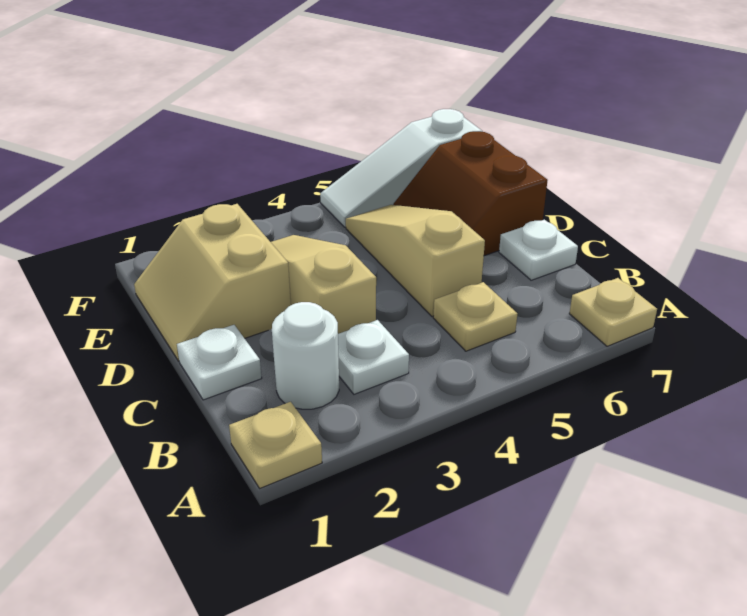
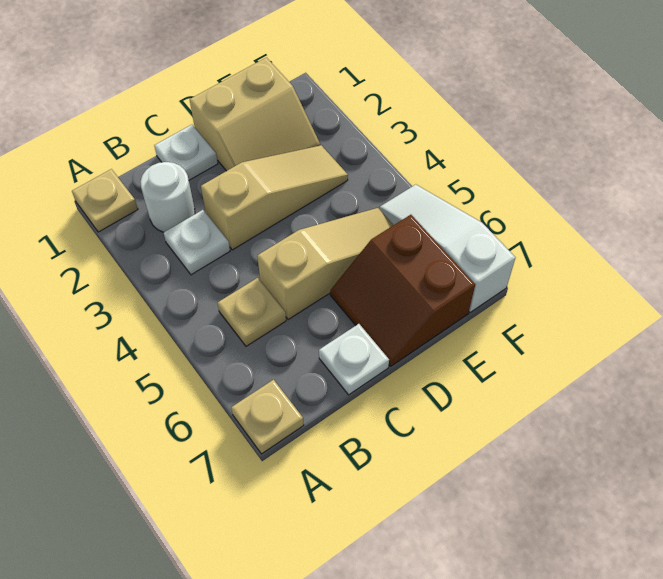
tan 2x2 slope [134,204,291,361] -> tan 2x2 slope turned to [190,57,320,171]
brown 2x2 slope [393,131,548,256] -> brown 2x2 slope turned to [330,215,475,366]

